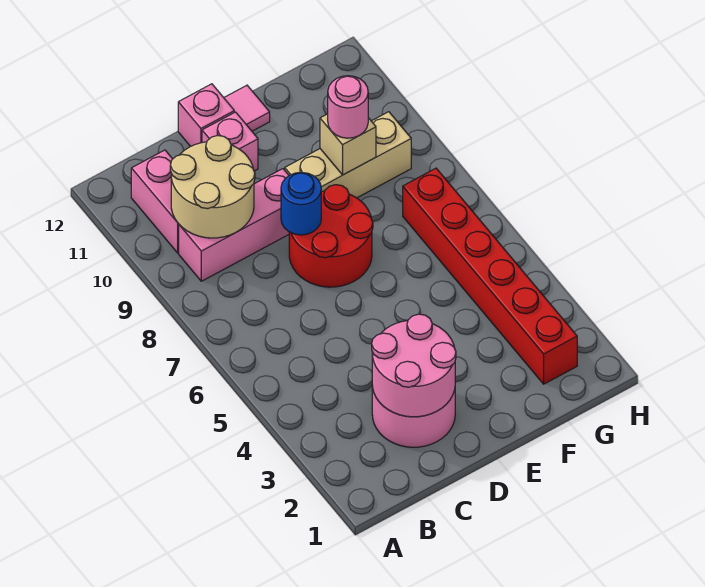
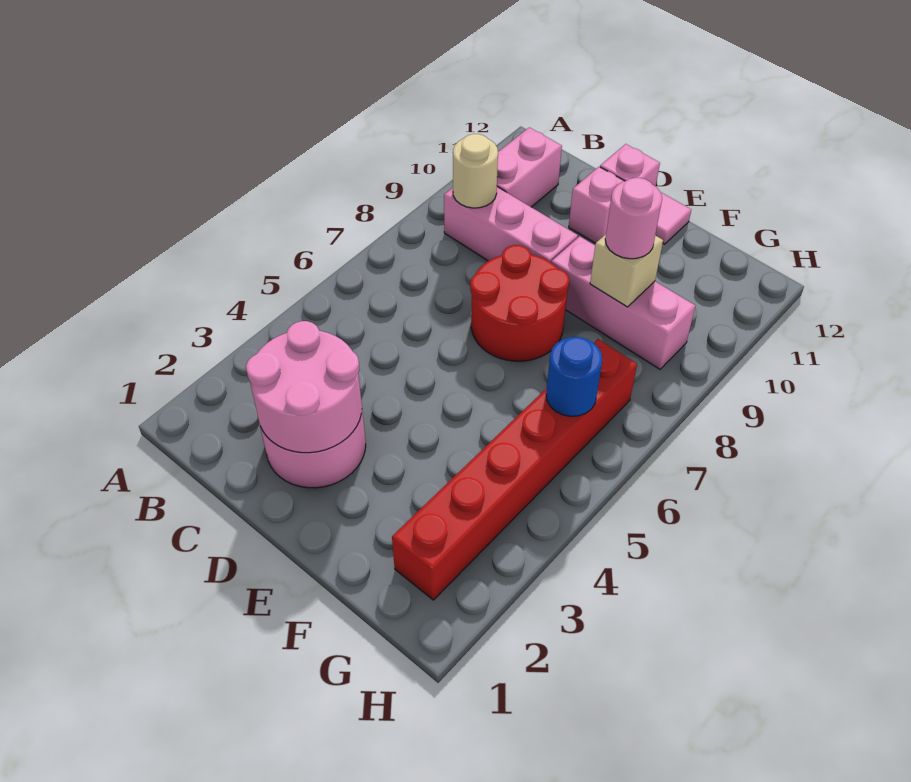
tan 2x2 round brick [170,135,255,238] -> tan 1x1 round brick [453,134,498,208]
blue 1x1 round brick [281,172,321,235] -> blue 1x1 round brick moved to [546,337,602,416]
tan 1x3 brick [285,112,411,198] -> pink 1x3 brick [552,236,695,369]

